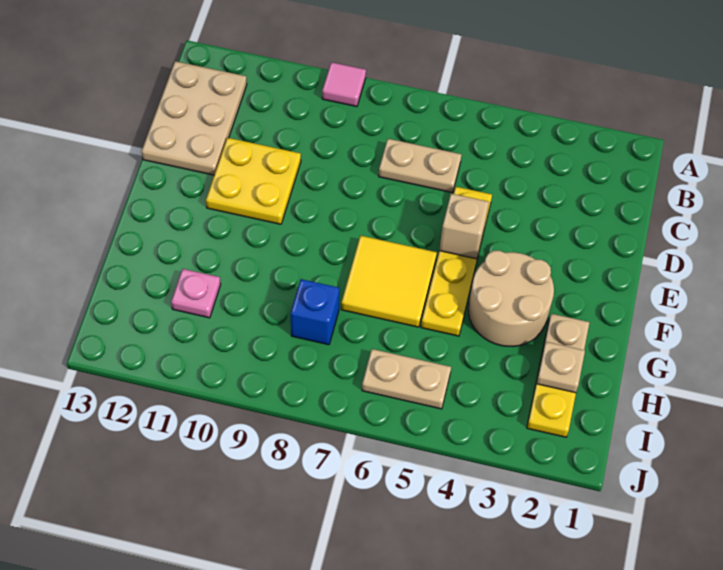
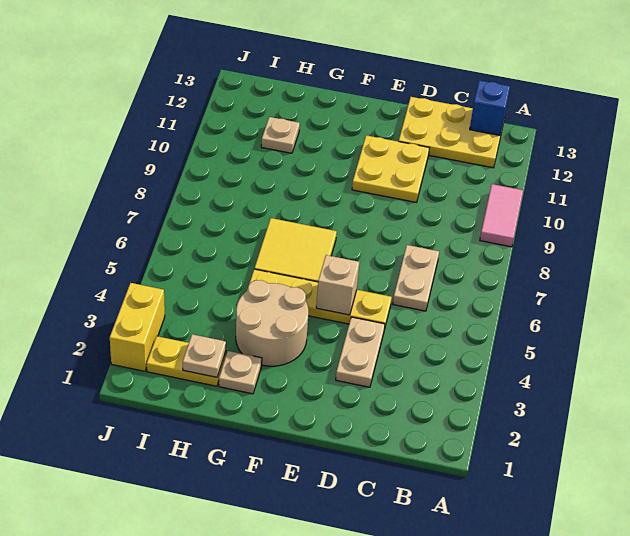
pink 1x1 tile [322,62,366,107] -> pink 1x2 tile [480,184,523,247]
tan 2x3 plate [141,61,247,175] -> yellow 2x3 plate [399,97,504,168]
blue 1x1 brick [291,279,339,345] -> blue 1x1 brick moved to [470,80,510,136]
pink 1x1 plate [171,269,221,318] -> tan 1x1 plate [261,117,300,153]
tan 1x2 plate [362,349,451,409] -> tan 1x2 plate moved to [336,317,385,387]
none -> yellow 1x2 brick [110,283,165,371]

